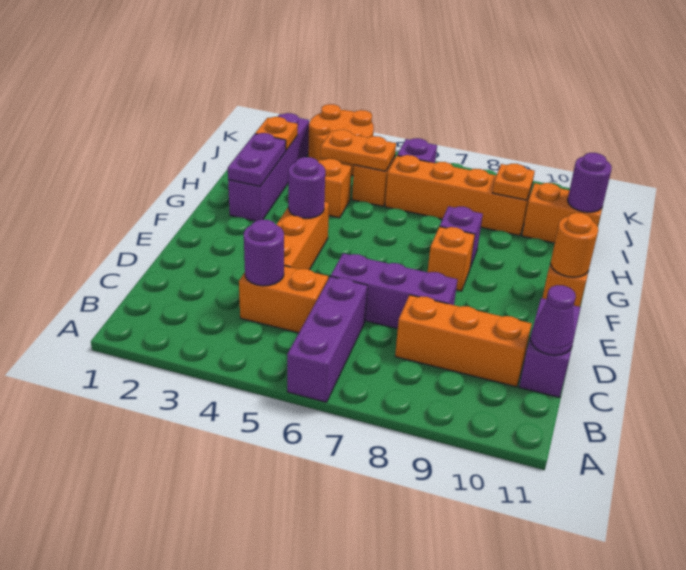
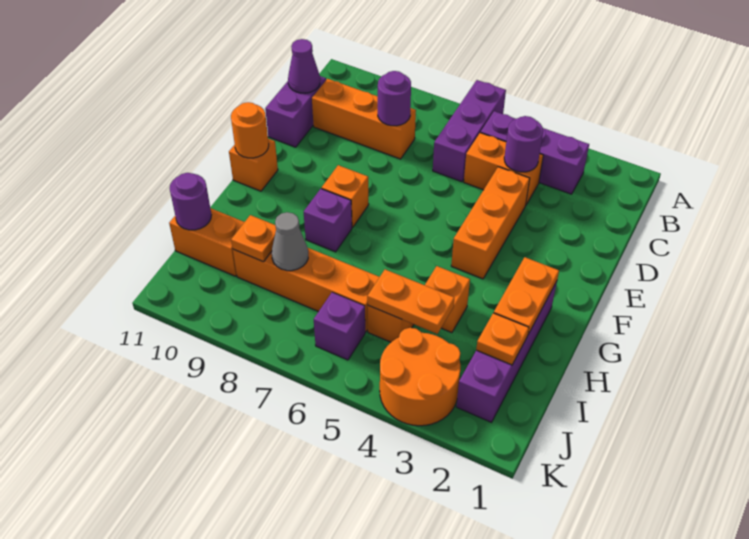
purple 1x3 brick [331,253,458,329] -> purple 1x3 brick moved to [481,111,589,194]
purple 1x1 round brick [288,157,325,218] -> purple 1x1 round brick moved to [378,71,411,126]
purple 1x2 plate [228,133,286,186] -> orange 1x2 plate [494,257,559,334]
none -> grey 1x1 cone [272,212,308,271]

